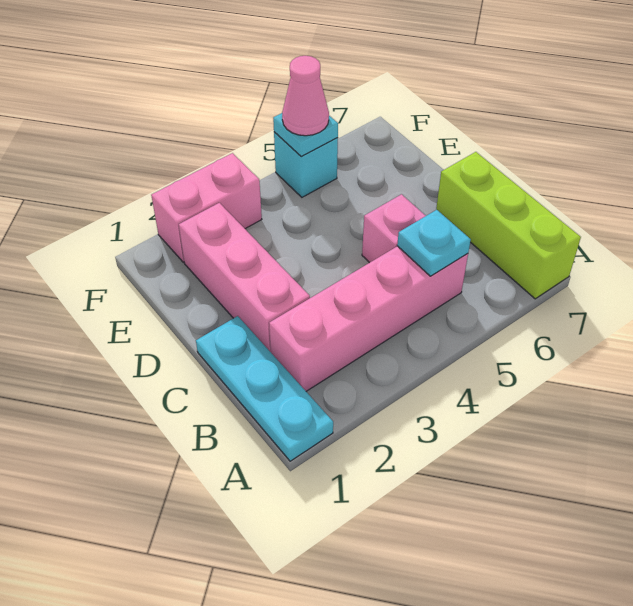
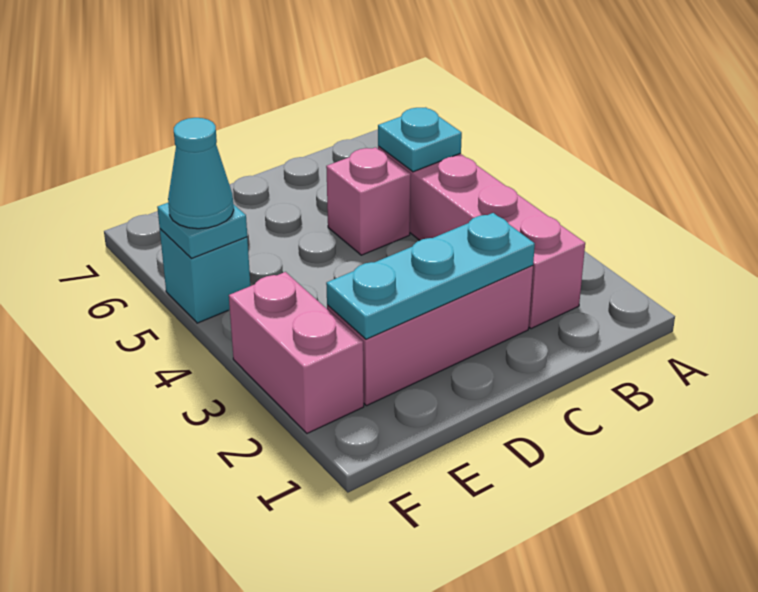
cyan 1x3 plate [196,316,333,461] -> cyan 1x3 plate moved to [326,213,535,339]
lime 1x3 brick [436,152,581,299] -> none
pink 1x1 cone [282,56,329,136] -> cyan 1x1 cone [168,118,234,229]

